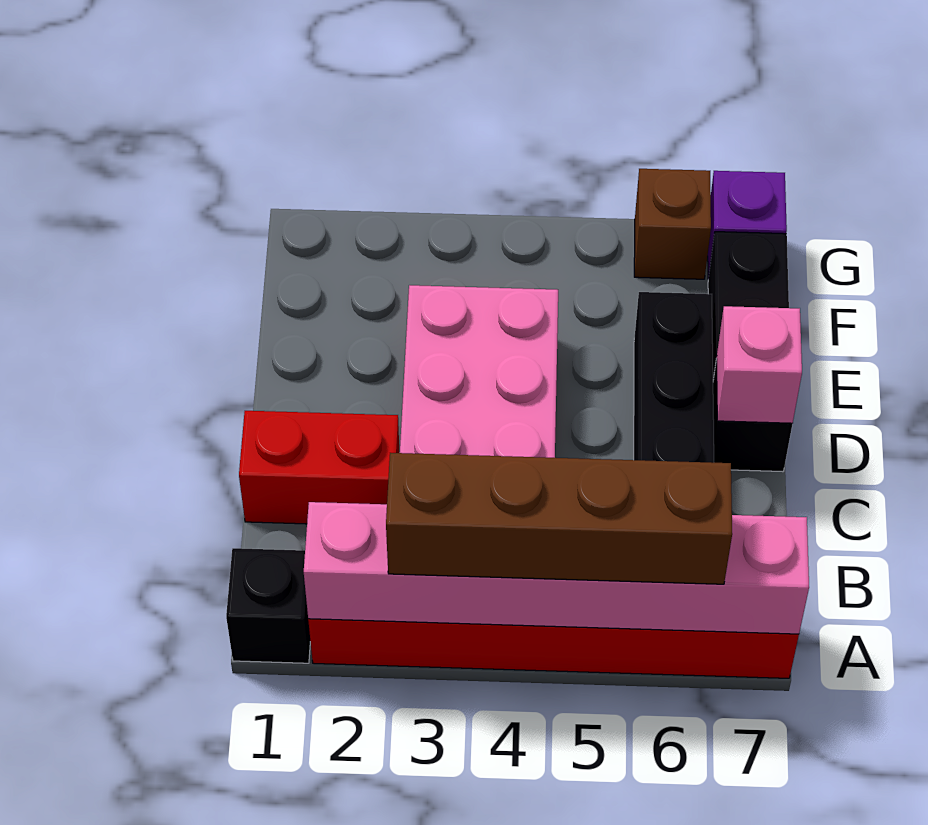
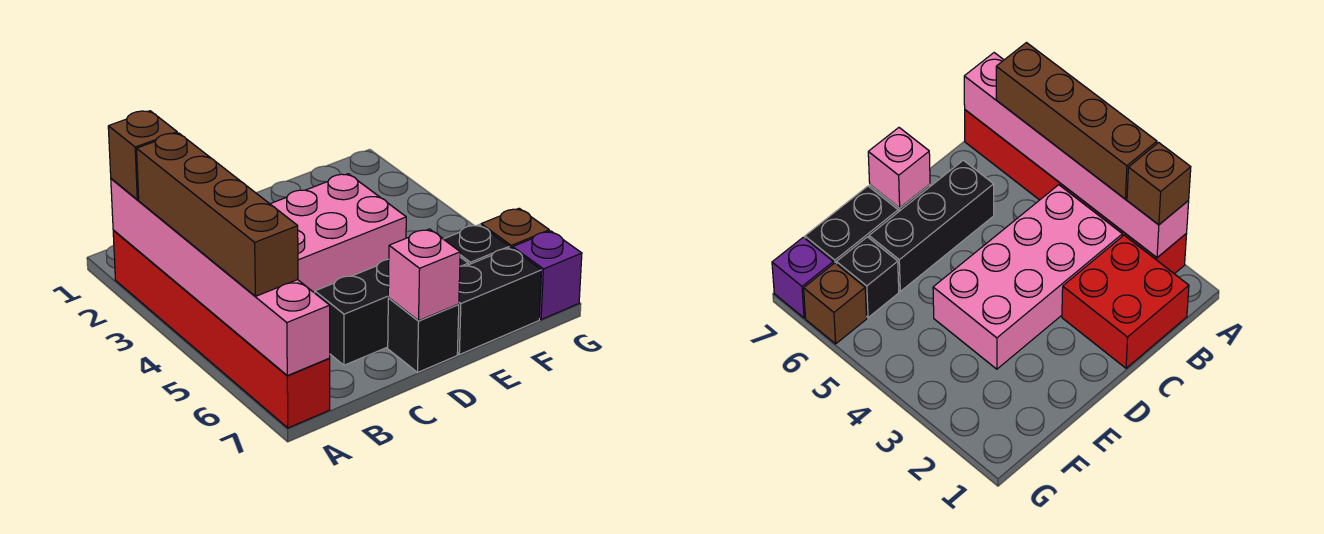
black 1x1 brick [226,548,310,663] -> black 1x1 brick moved to [444,225,509,265]
none -> brown 1x1 brick [108,111,177,200]
red 1x2 brick [239,411,399,524] -> red 2x2 brick [1062,235,1189,368]

